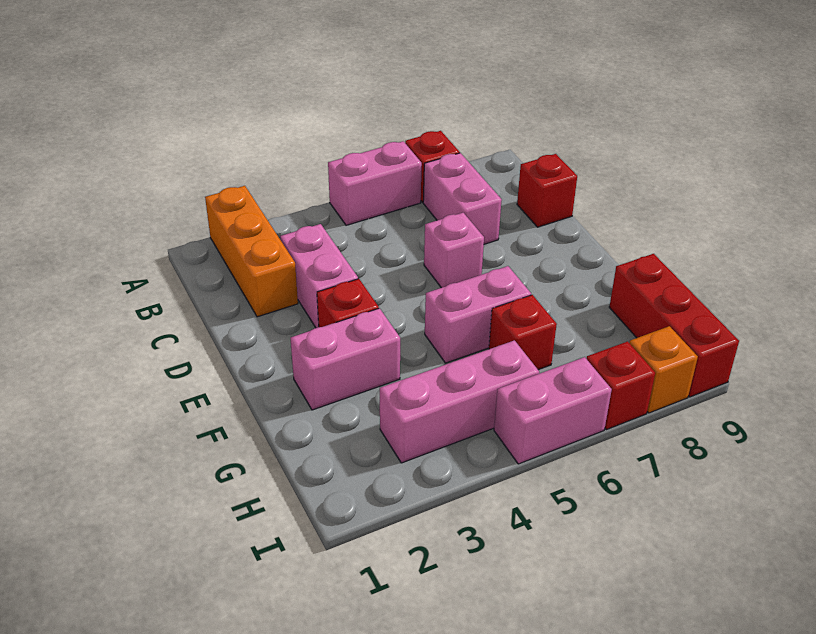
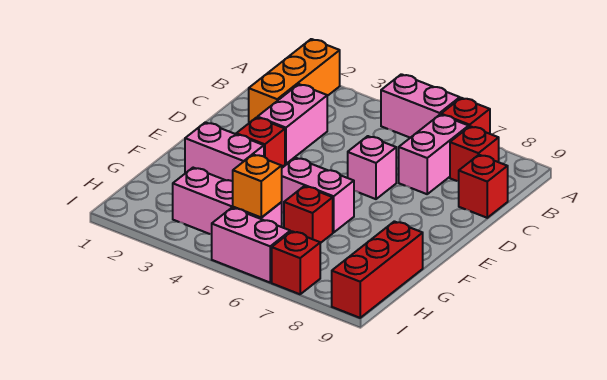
none -> red 1x1 brick [450,126,499,181]
orange 1x1 brick [629,326,698,413] -> orange 1x1 brick moved to [233,154,282,218]

